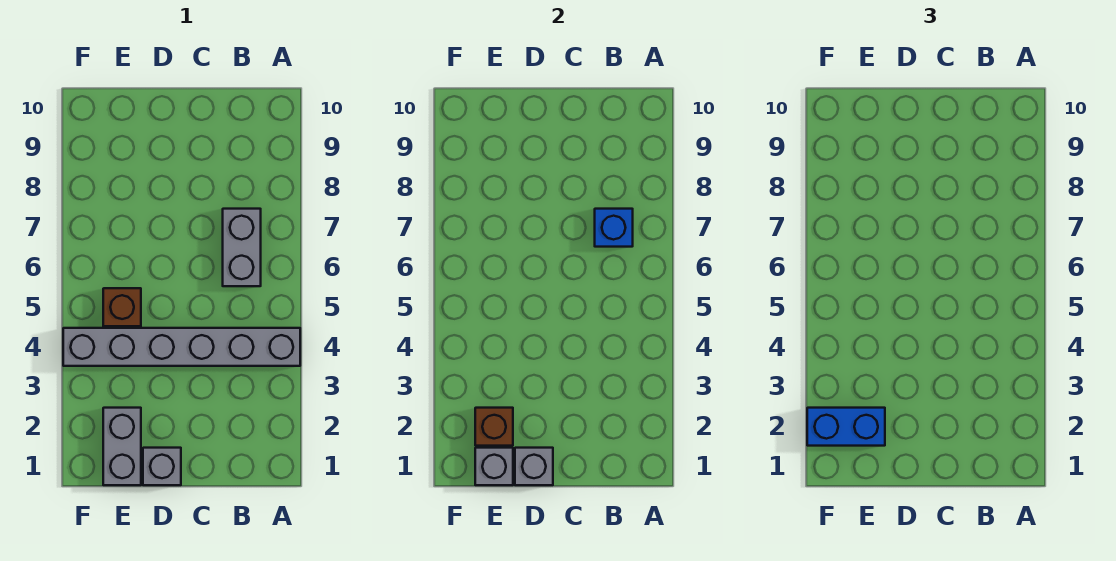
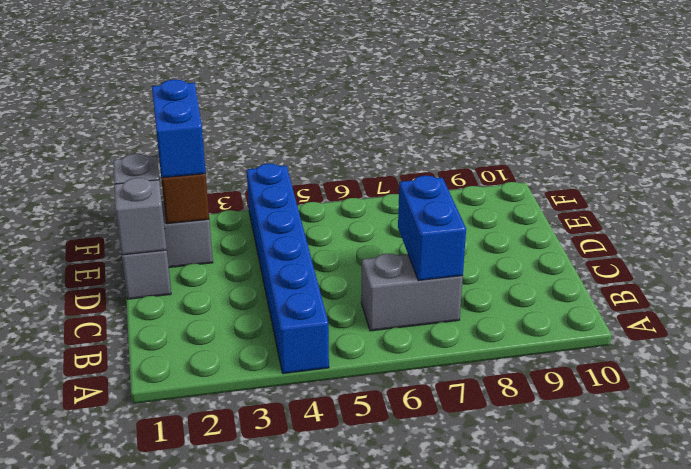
grey 1x6 brick [63,328,300,366] -> blue 1x6 brick [247,164,329,374]
blue 1x1 brick [595,209,633,247] -> blue 1x2 brick [398,176,466,281]
brown 1x1 brick [103,288,141,326] -> none

